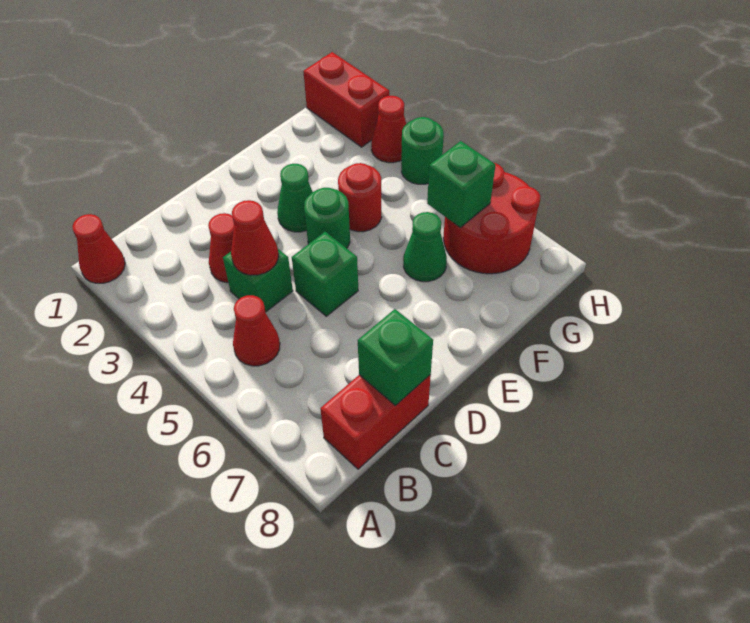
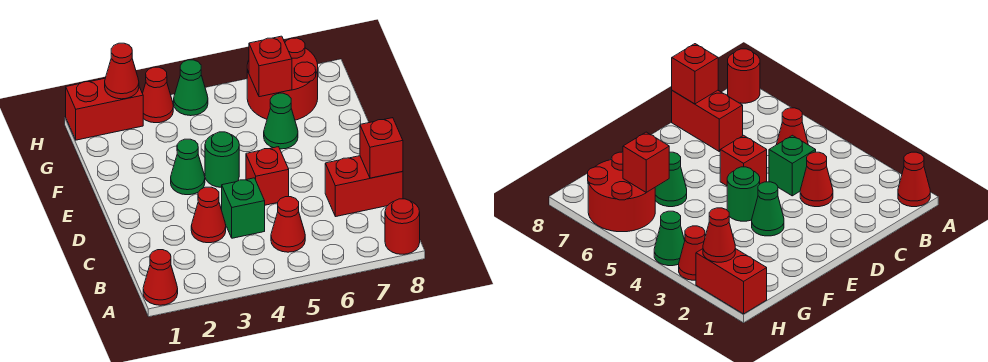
red 1x2 brick [320,375,431,469] -> red 1x2 brick turned to [325,156,403,217]
red 1x1 cone [231,200,278,275] -> red 1x1 cone moved to [105,43,139,99]
green 1x1 brick [358,309,433,406] -> red 1x1 brick [360,118,403,178]
green 1x1 brick [292,232,358,316] -> red 1x1 brick [246,147,289,205]
red 1x1 round brick [338,163,382,232] -> red 1x1 round brick moved to [385,199,420,254]
green 1x1 brick [427,141,495,227] -> red 1x1 brick [249,36,292,97]
green 1x1 round brick [401,117,444,184] -> green 1x1 cone [174,60,208,116]

